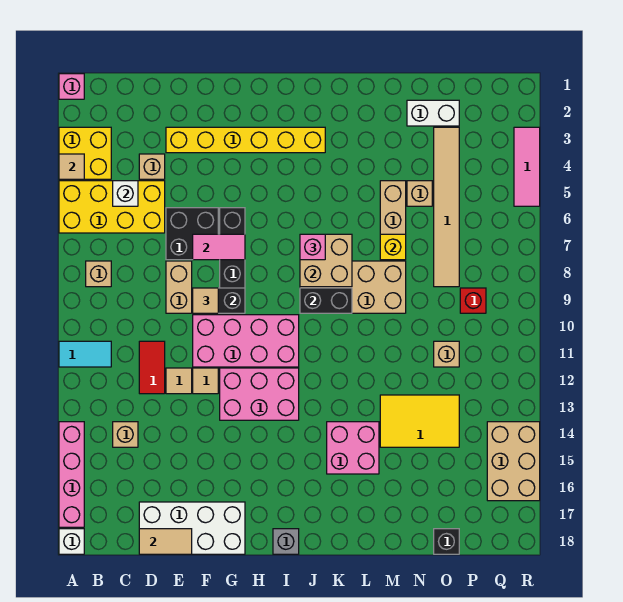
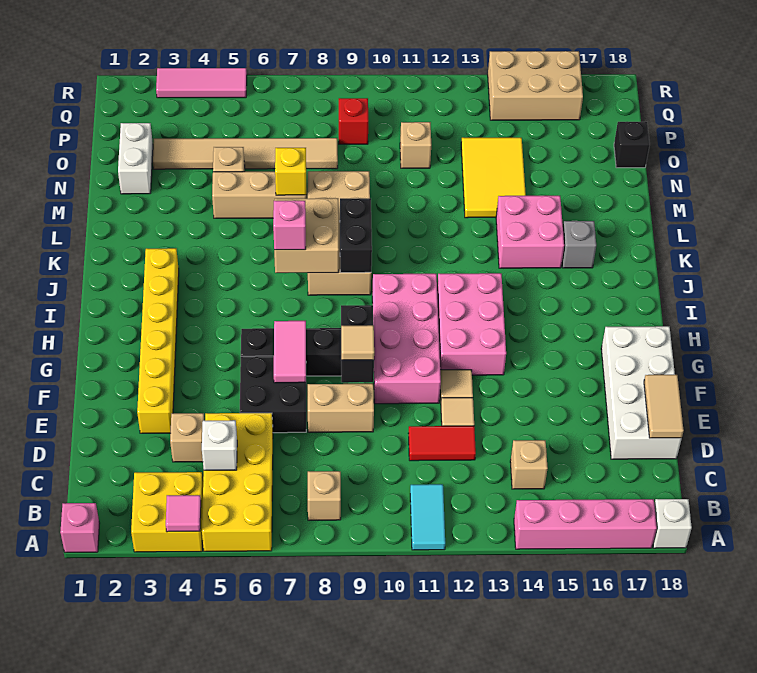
tan 1x1 tile [59,154,84,179] -> pink 1x1 tile [166,495,201,532]
grey 1x1 brick [273,529,299,554] -> grey 1x1 brick moved to [562,221,596,268]

